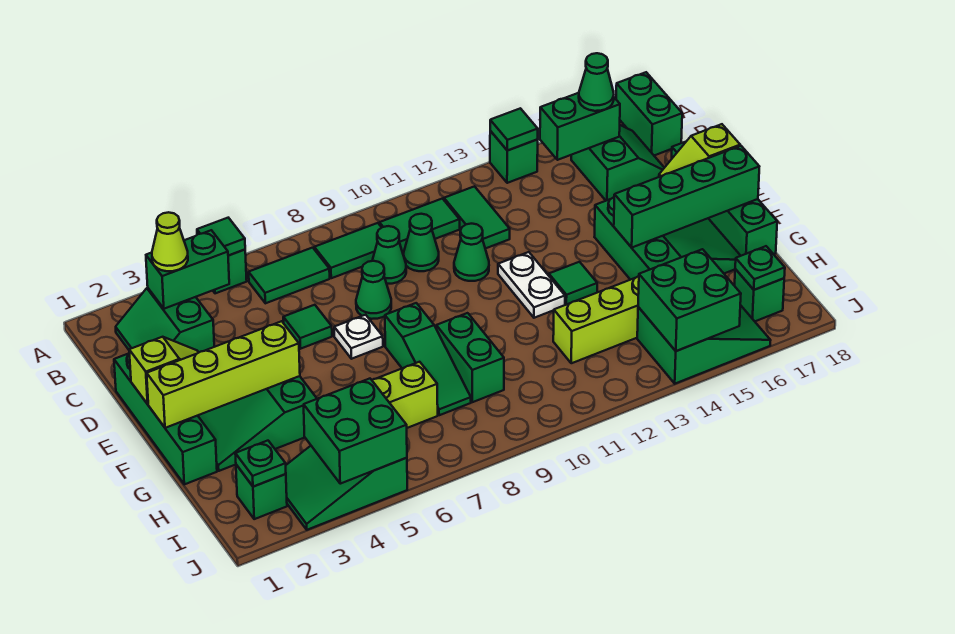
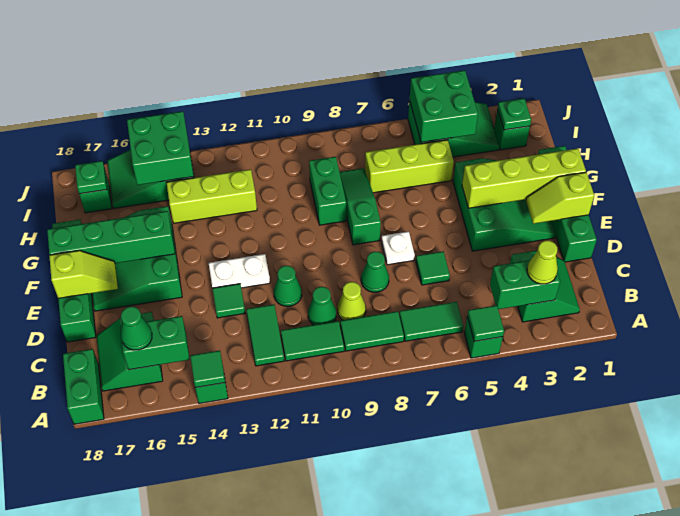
green 1x1 cone [372,226,406,284] -> lime 1x1 cone [337,282,366,320]
white 1x2 plate [498,252,565,318] -> white 1x2 plate turned to [209,254,270,288]
green 1x1 tile [549,262,597,304] -> green 1x1 tile moved to [212,284,245,318]

